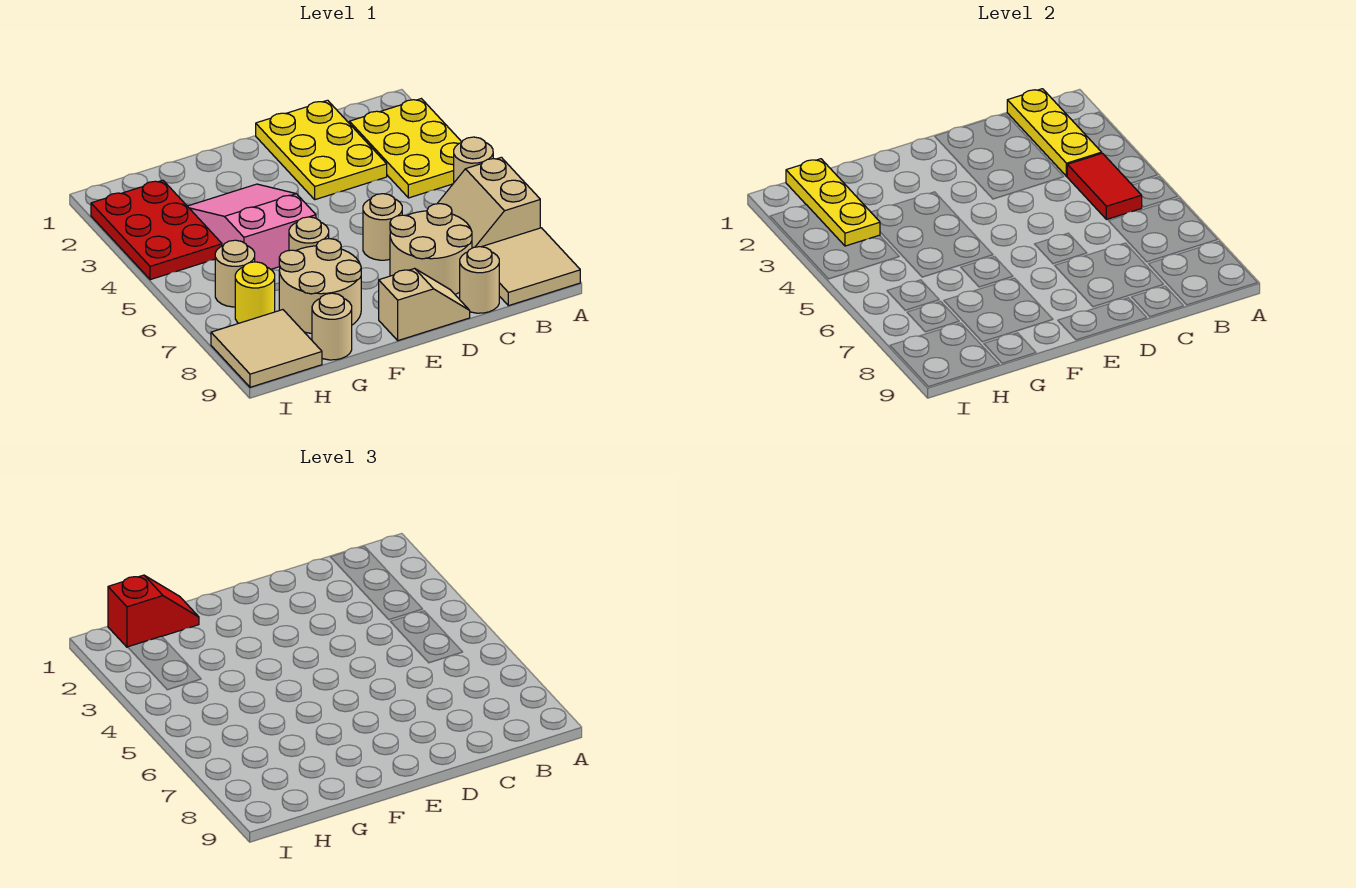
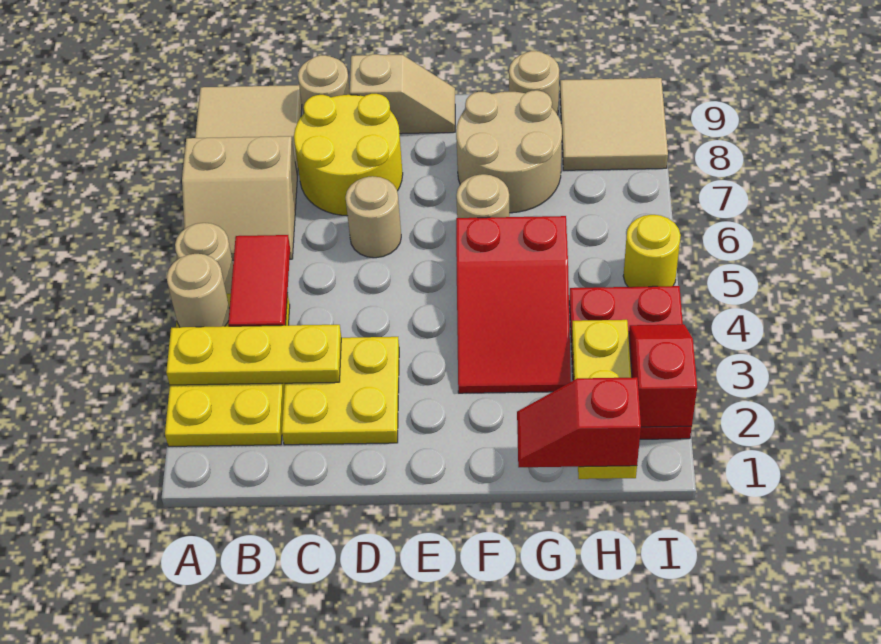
tan 2x2 slope [437,157,540,248] -> tan 2x2 slope turned to [182,136,297,260]
yellow 1x3 plate [1007,89,1102,176] -> yellow 1x3 plate turned to [166,325,341,385]
yellow 2x3 plate [256,100,387,200] -> yellow 2x2 plate [282,337,399,445]
tan 2x2 round brick [390,204,472,294] -> yellow 2x2 round brick [294,94,403,216]
tan 1x2 slope [379,268,470,341] -> tan 1x2 slope turned to [350,54,455,134]
pink 2x3 slope [188,184,316,269] -> red 2x3 slope [456,216,571,393]
tan 1x1 round brick [215,240,255,307] -> tan 1x1 round brick moved to [167,254,229,327]
yellow 1x1 round brick [235,262,275,323] -> yellow 1x1 round brick moved to [623,215,681,287]
none -> red 1x2 slope [629,324,697,427]

